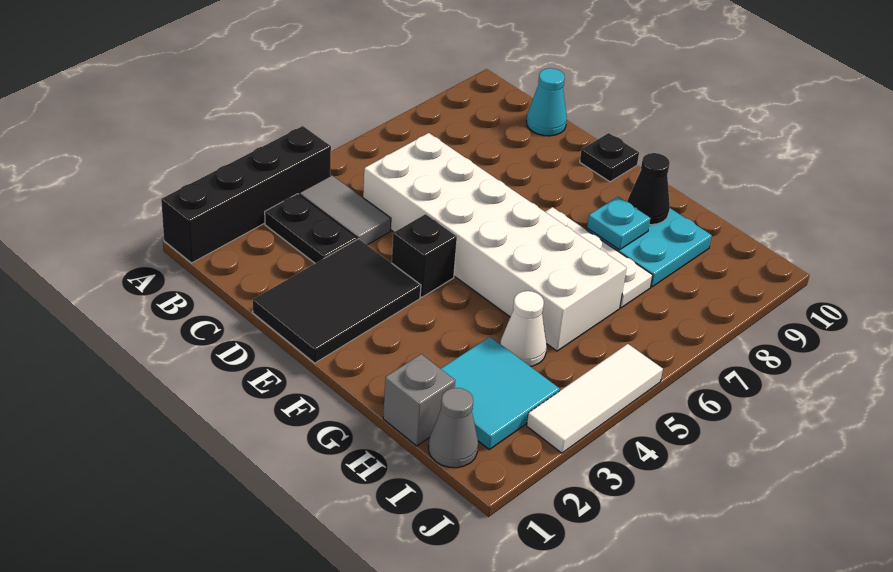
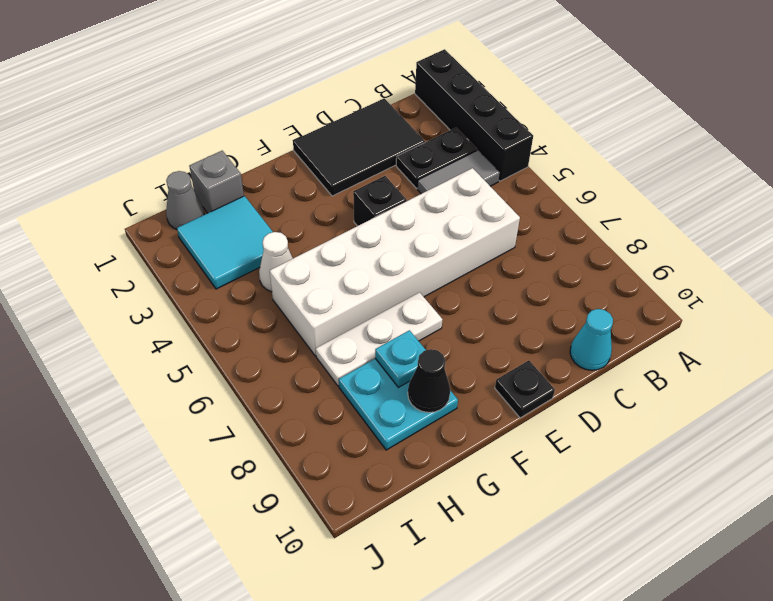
black 2x3 tile [253,239,421,363] -> black 2x3 tile turned to [293,98,425,196]
white 1x3 tile [527,344,663,453] -> none

